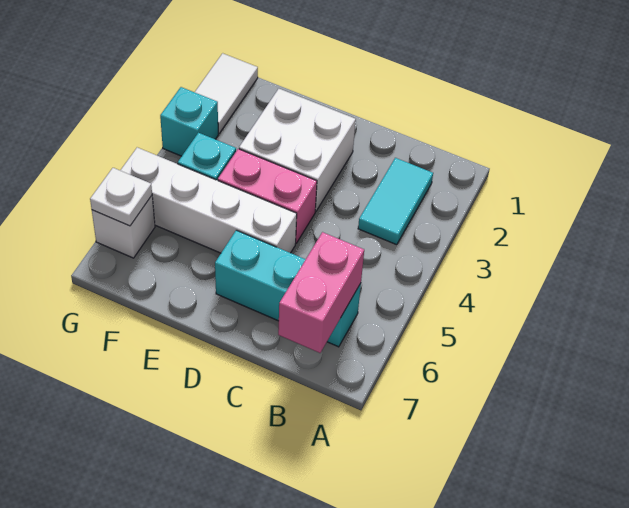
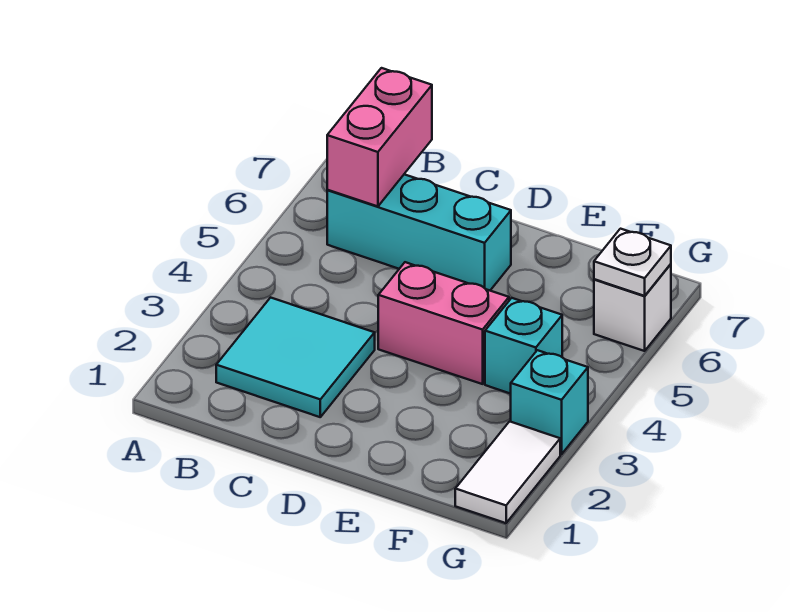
cyan 1x2 tile [358,158,433,245] -> cyan 2x2 tile [216,298,375,417]
white 2x2 brick [239,89,356,211] -> none
white 1x4 brick [120,147,297,253] -> none

